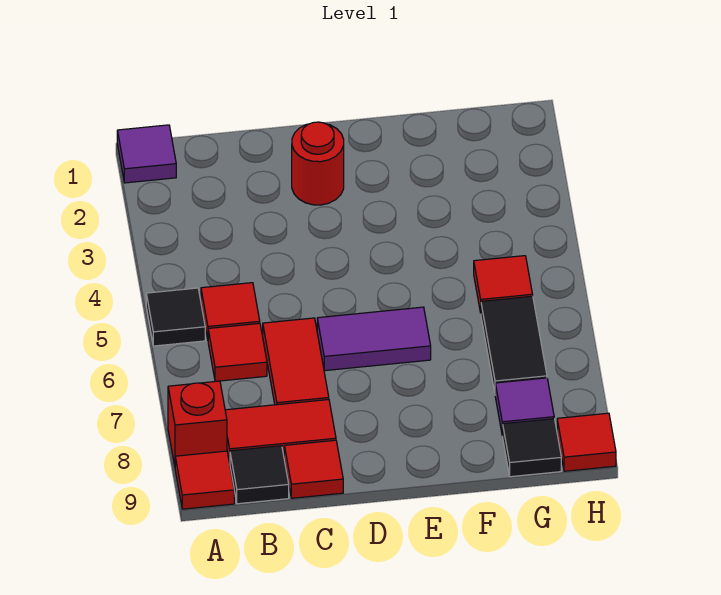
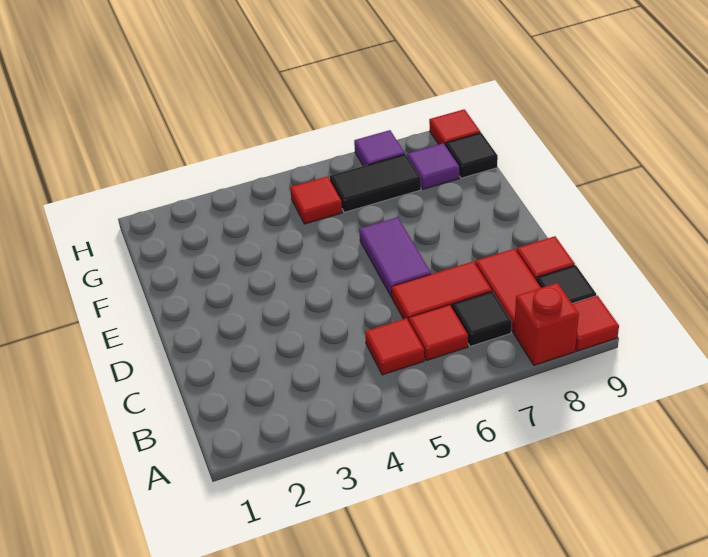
purple 1x1 tile [117,125,176,183] -> purple 1x1 tile moved to [354,130,405,166]
black 1x1 tile [146,288,205,346] -> black 1x1 tile moved to [452,291,512,346]
red 1x1 round brick [292,122,344,205] -> none

